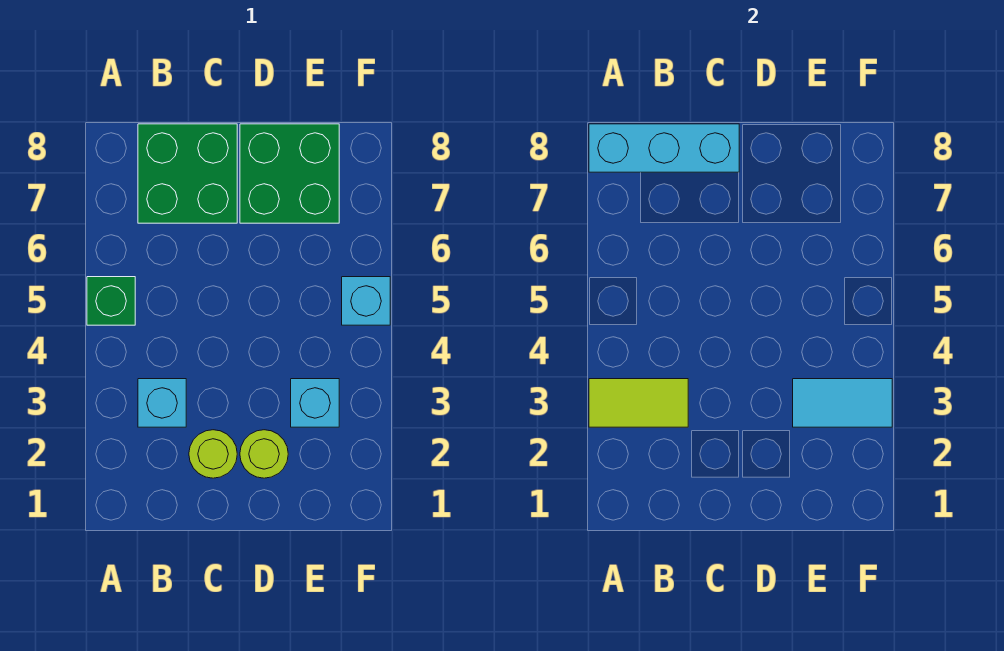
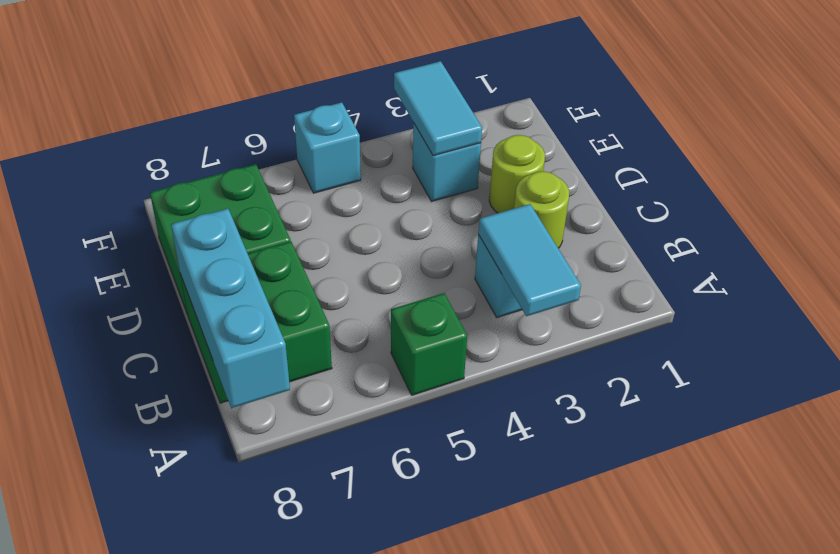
lime 1x2 tile [589,379,688,427] -> cyan 1x2 tile [478,204,581,316]

